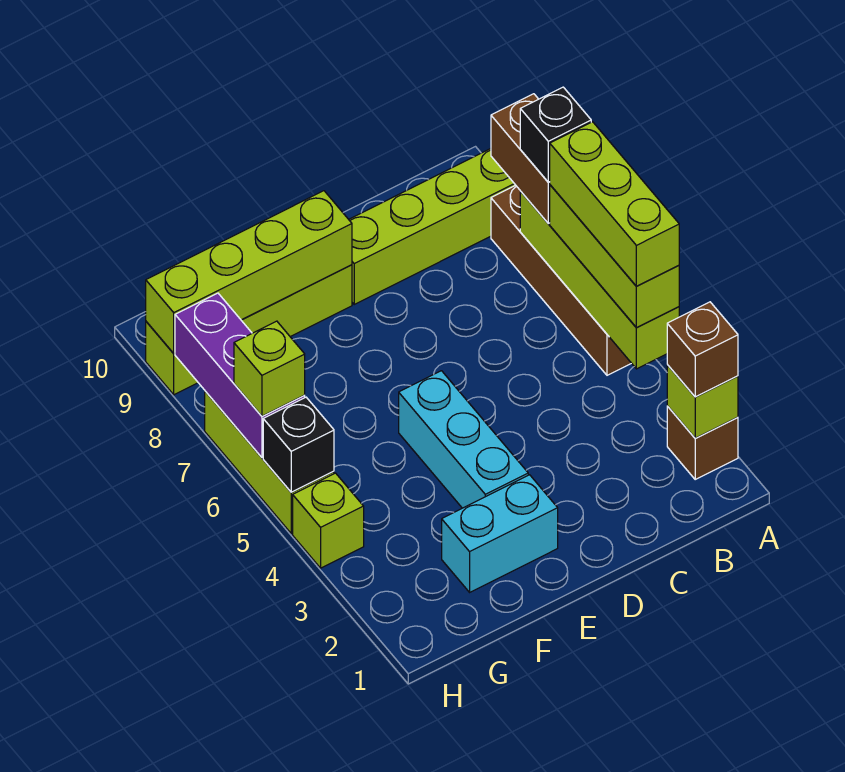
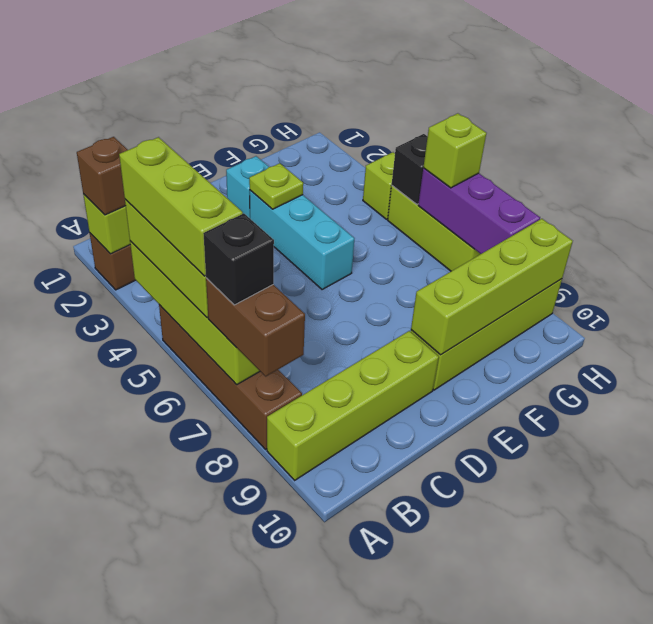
cyan 1x2 brick [442,475,558,592] -> cyan 1x1 brick [226,156,269,218]
none -> lime 1x1 plate [249,163,303,209]

